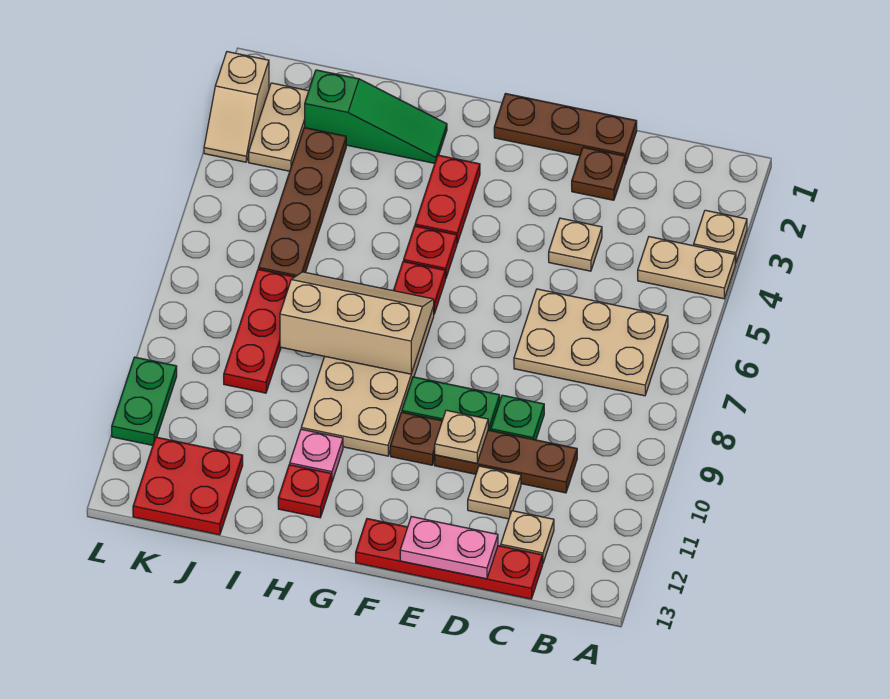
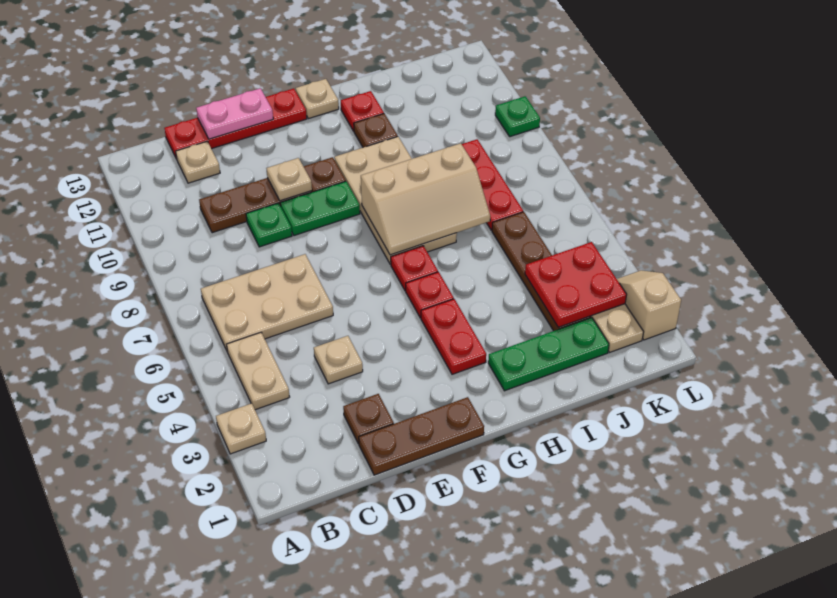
tan 1x2 plate [638,237,735,299] -> tan 1x2 plate turned to [227,333,290,410]
tan 1x1 plate [468,466,521,519] -> tan 1x1 plate moved to [296,79,339,119]
green 1x3 slope [305,70,447,163] -> green 1x3 plate [488,318,609,391]
pink 1x1 plate [290,429,343,481] -> brown 1x1 plate [354,114,398,147]
red 2x2 plate [133,437,243,535] -> red 2x2 plate moved to [525,242,627,327]
green 1x2 plate [112,357,177,445] -> green 1x1 plate [495,96,540,137]

